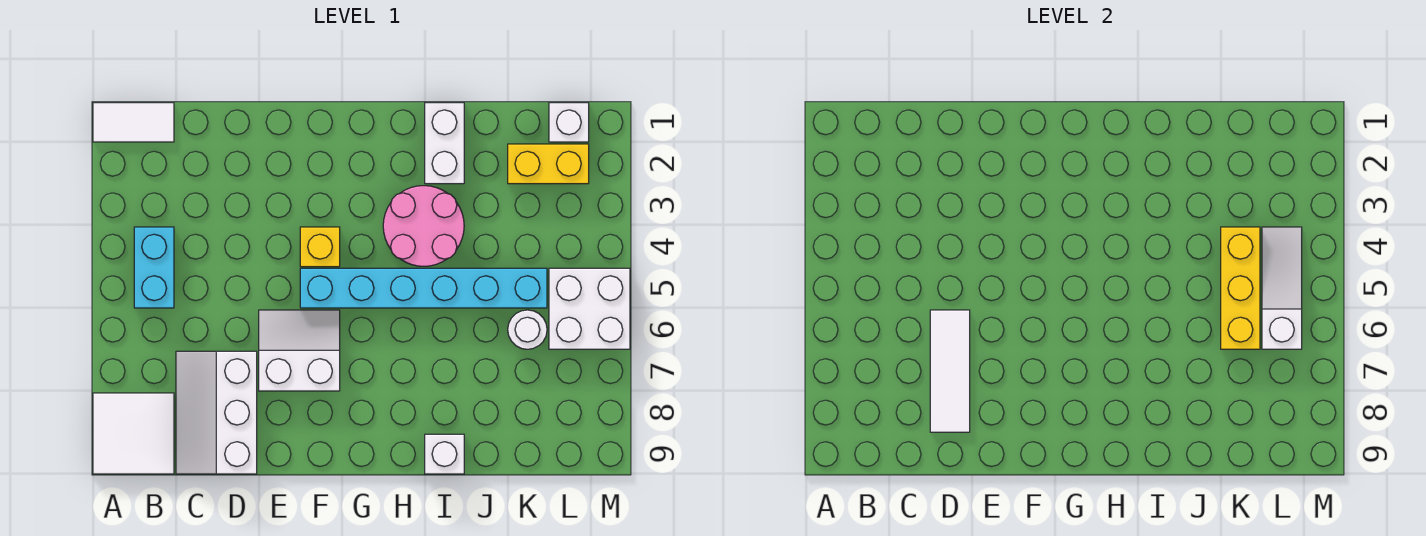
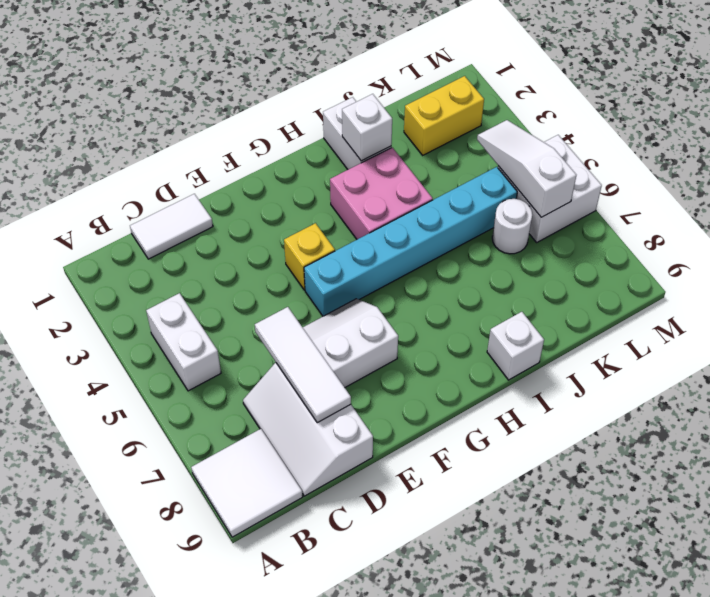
white 1x2 tile [93,103,174,142] -> white 1x2 tile moved to [130,194,213,259]
cyan 1x2 brick [134,227,174,308] -> white 1x2 brick [146,293,221,391]
pink 2x2 round brick [383,186,464,266] -> pink 2x2 brick [330,147,433,239]
yellow 1x3 brick [1221,227,1260,349] -> none
white 1x1 brick [549,103,589,142] -> white 1x1 brick moved to [342,94,392,161]

